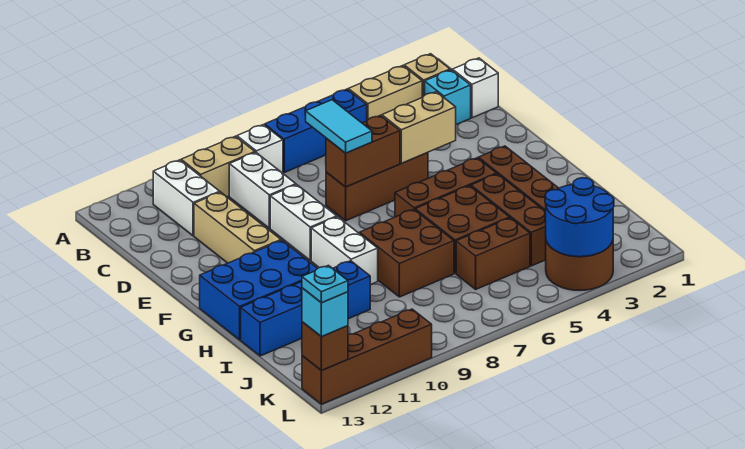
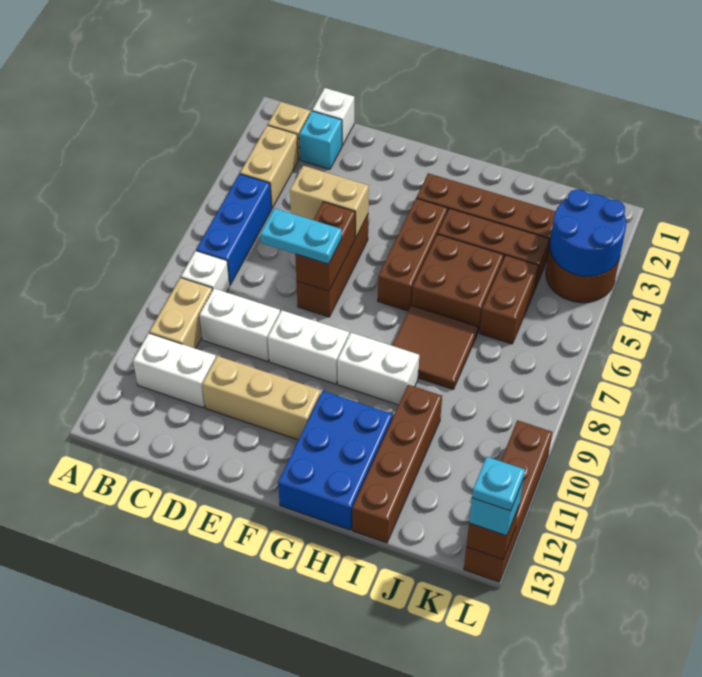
cyan 1x2 tile [306,100,372,153] -> cyan 1x2 plate [260,208,342,264]
tan 1x2 brick [382,92,456,163] -> tan 1x2 brick turned to [290,166,369,237]
brown 2x2 brick [360,209,454,297] -> brown 2x2 tile [392,305,478,389]
blue 1x4 brick [241,261,370,356] -> brown 1x4 brick [352,385,442,543]

